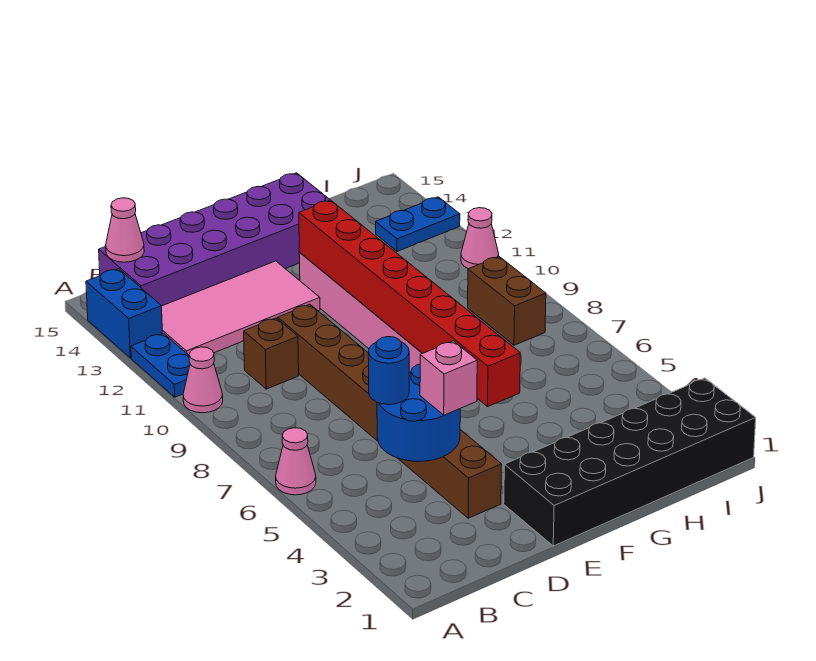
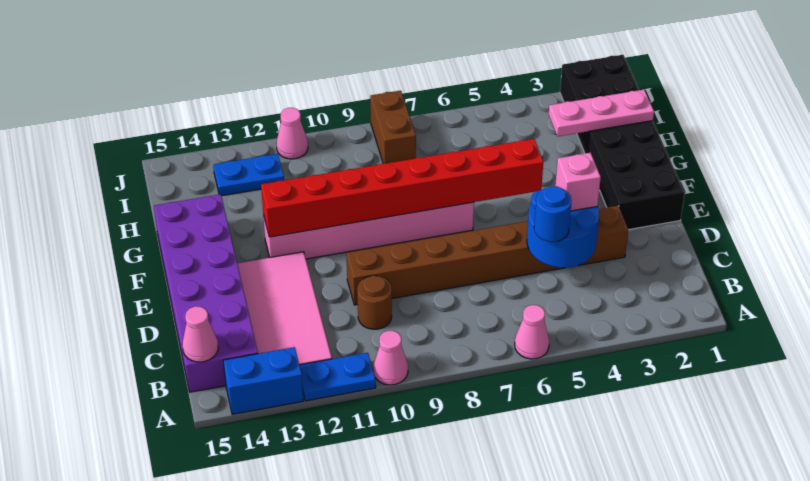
brown 1x1 brick [244,318,299,389] -> brown 1x1 round brick [357,276,392,329]
none -> pink 1x3 plate [549,90,654,136]
brown 1x2 brick [468,257,546,345] -> brown 1x2 brick turned to [370,91,416,163]
blue 1x2 plate [376,197,460,251] -> blue 1x2 plate turned to [213,154,284,196]

